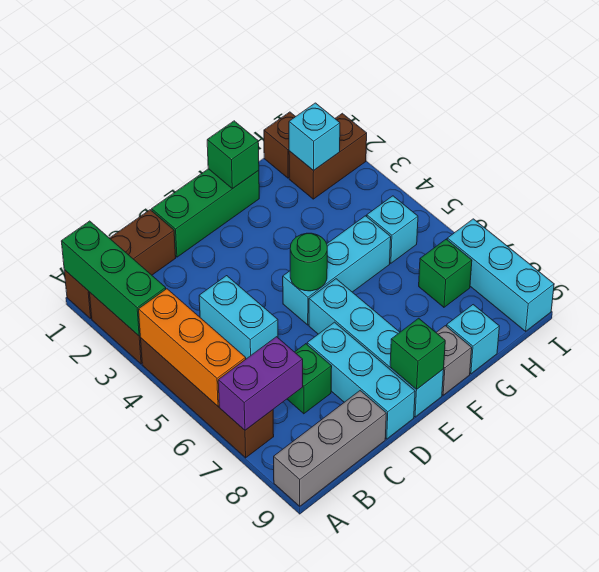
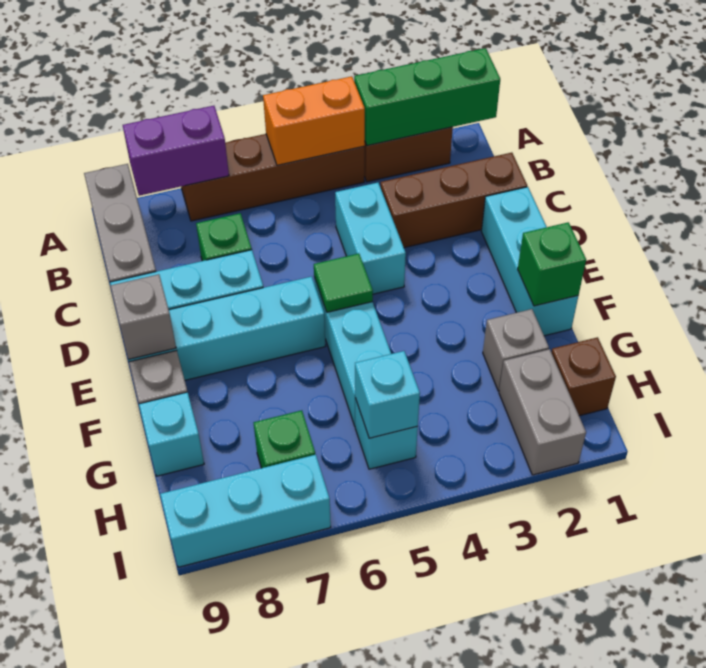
brown 1x3 brick [64,210,176,318] -> brown 1x3 brick turned to [381,153,527,248]
orange 1x3 brick [139,289,246,406] -> orange 1x2 brick [263,76,365,165]
purple 1x2 brick [218,337,303,430] -> purple 1x2 brick turned to [123,106,229,196]
cyan 1x2 brick [199,276,278,359] -> cyan 1x2 brick turned to [335,183,406,294]
green 1x3 brick [152,169,259,257] -> cyan 1x3 brick [482,187,578,336]
green 1x1 round brick [290,233,327,291] -> green 1x1 tile [314,254,373,312]
green 1x1 brick [390,318,445,389] -> grey 1x1 brick [110,274,176,360]
none -> grey 1x1 brick [483,309,549,391]
brown 1x2 brick [289,113,367,199] -> grey 1x2 brick [499,349,586,475]
cyan 1x1 brick [289,103,340,171] -> cyan 1x1 brick moved to [355,351,420,438]

